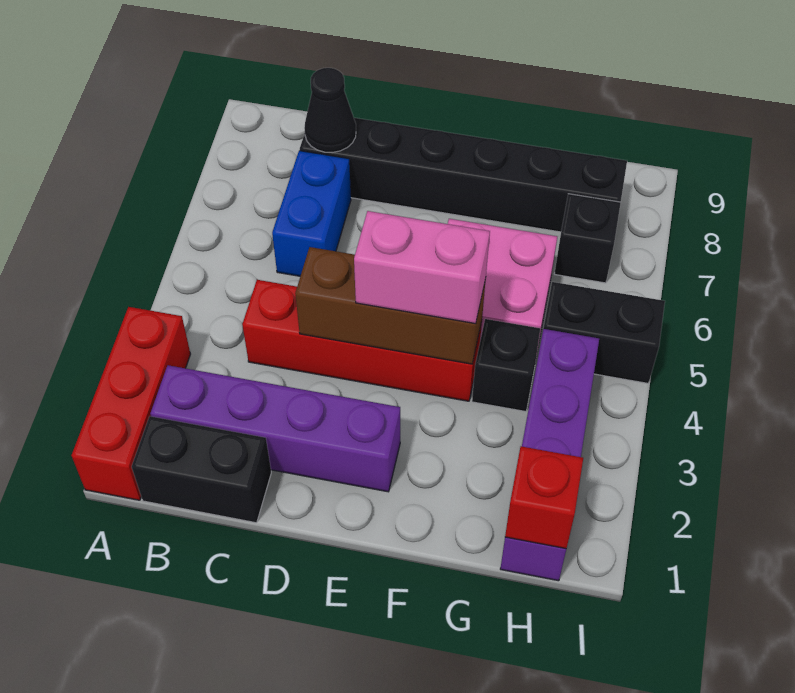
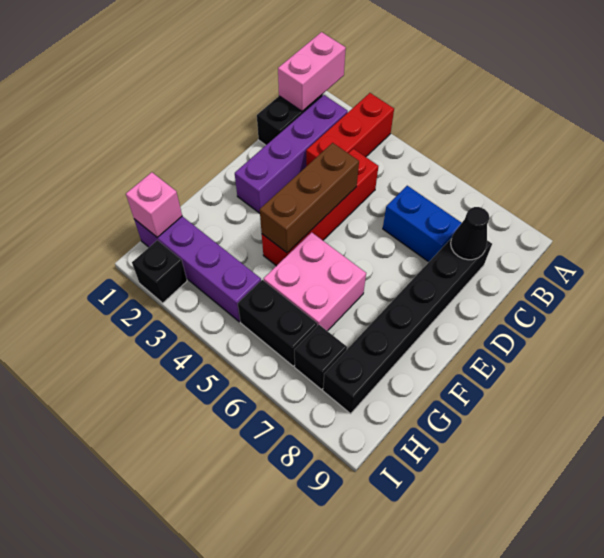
red 1x3 brick [71,307,190,500] -> red 1x3 brick turned to [306,93,394,166]
pink 1x2 brick [354,211,490,324] -> pink 1x2 brick moved to [278,32,346,111]
black 1x1 brick [472,319,540,412] -> black 1x1 brick moved to [132,240,187,303]
red 1x1 brick [505,446,583,549] -> pink 1x1 brick [126,172,182,237]
black 1x2 brick [543,282,665,383] -> black 1x2 brick turned to [238,280,317,366]

